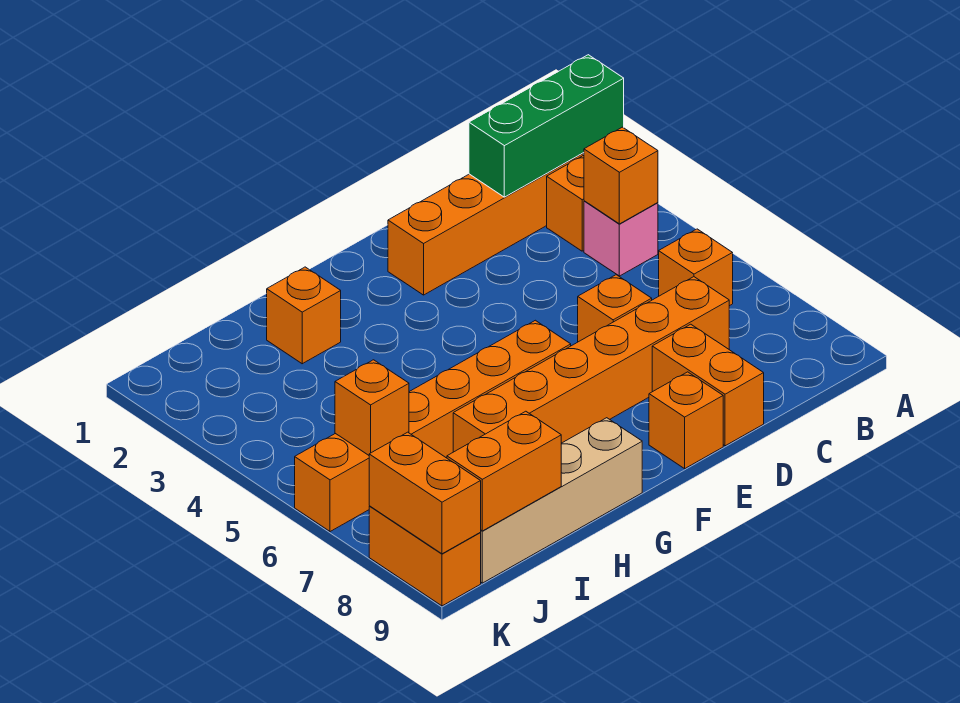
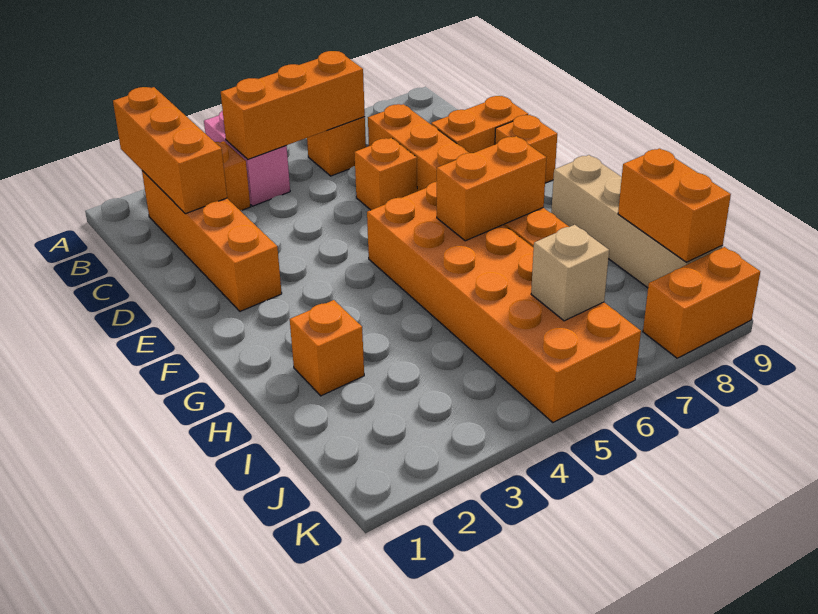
green 1x3 brick [469,55,624,197] -> orange 1x3 brick [113,87,227,214]
pink 1x1 brick [584,201,658,276] -> pink 1x2 brick [204,111,290,206]
orange 1x1 brick [584,127,658,224] -> orange 1x3 brick [221,51,365,159]
orange 1x6 brick [295,320,571,532] -> orange 2x6 brick [367,182,641,422]
orange 1x1 brick [335,360,409,455] -> tan 1x1 brick [531,225,609,321]
orange 1x2 brick [369,432,481,554] -> orange 1x2 brick moved to [437,136,547,241]

